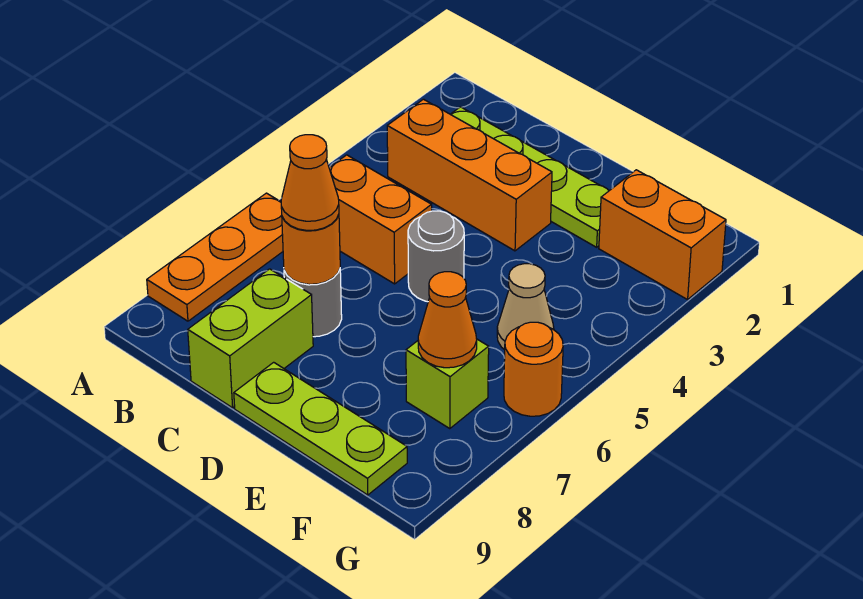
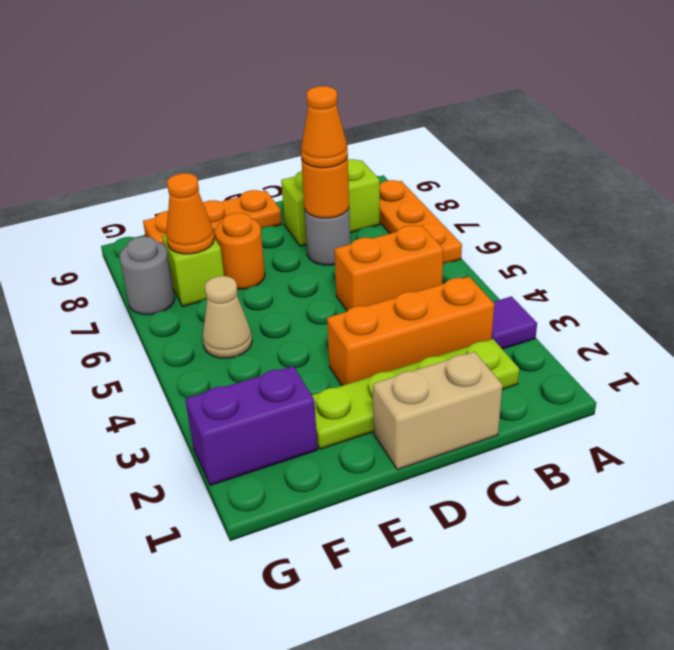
none -> purple 1x1 tile [492,296,537,349]
none -> tan 1x2 brick [373,352,502,470]
lime 1x2 brick [188,269,313,408] -> lime 1x2 brick turned to [281,159,380,246]
grey 1x1 round brick [408,211,464,302] -> grey 1x1 round brick moved to [119,236,175,315]
lime 1x3 plate [234,362,407,495] -> orange 1x3 plate [143,190,282,245]
orange 1x2 brick [599,170,726,300] -> purple 1x2 brick [185,366,318,486]
orange 1x1 round brick [504,322,563,416] -> orange 1x1 round brick moved to [214,213,265,289]

